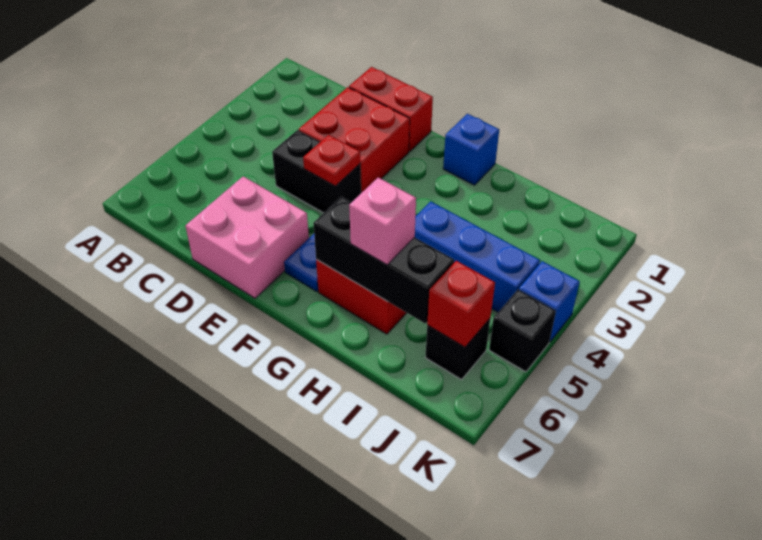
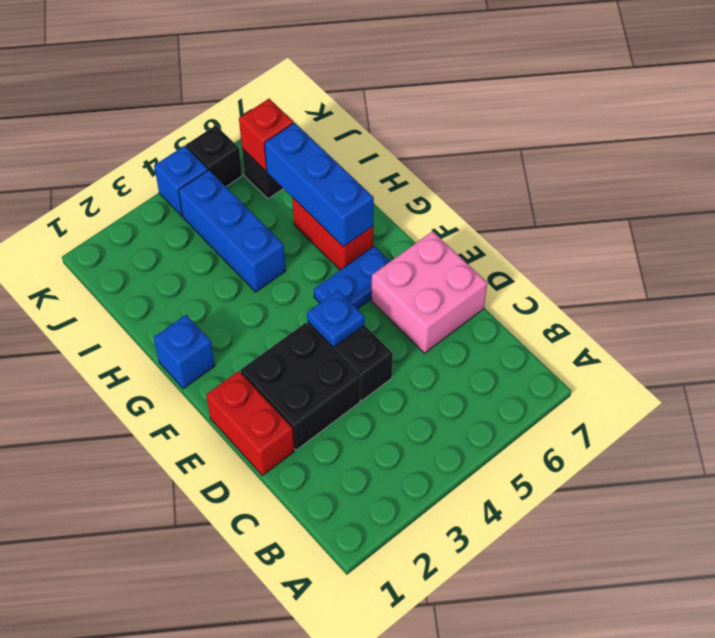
red 2x2 brick [299,87,410,193] -> black 2x2 brick [241,323,360,450]
red 1x1 plate [303,135,360,186] -> blue 1x1 plate [307,290,365,348]
black 1x3 brick [313,197,454,323] -> blue 1x3 brick [264,123,374,247]
pink 1x1 brick [349,177,416,265] -> none

